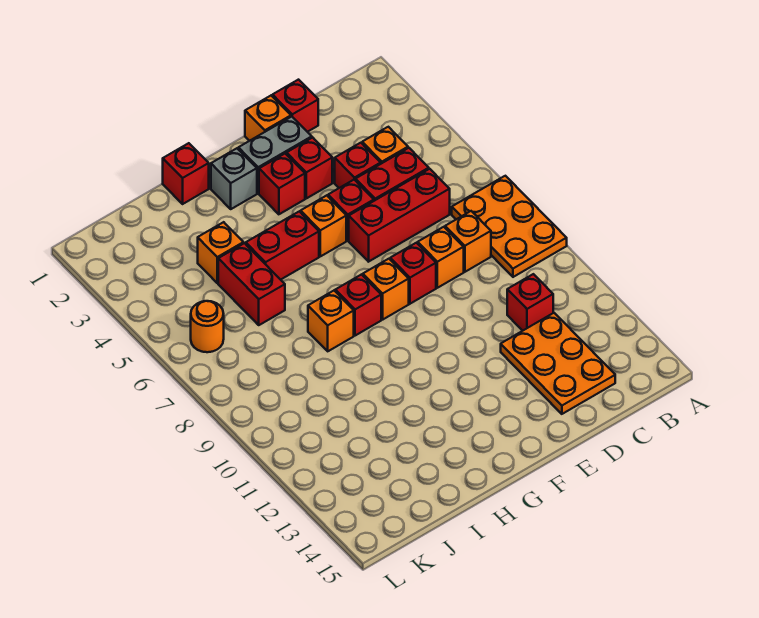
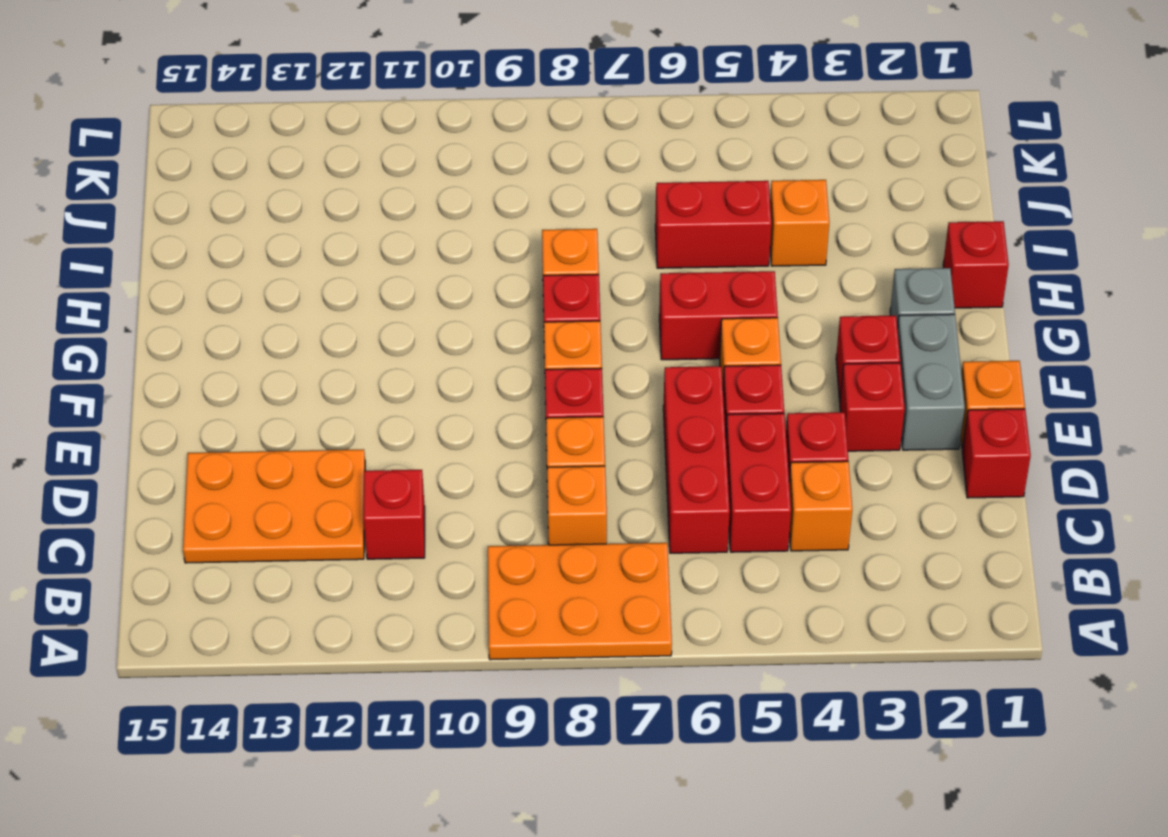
red 1x2 brick [246,211,319,280] -> red 1x2 brick turned to [659,271,778,360]
orange 1x1 round brick [191,301,224,352] -> none

